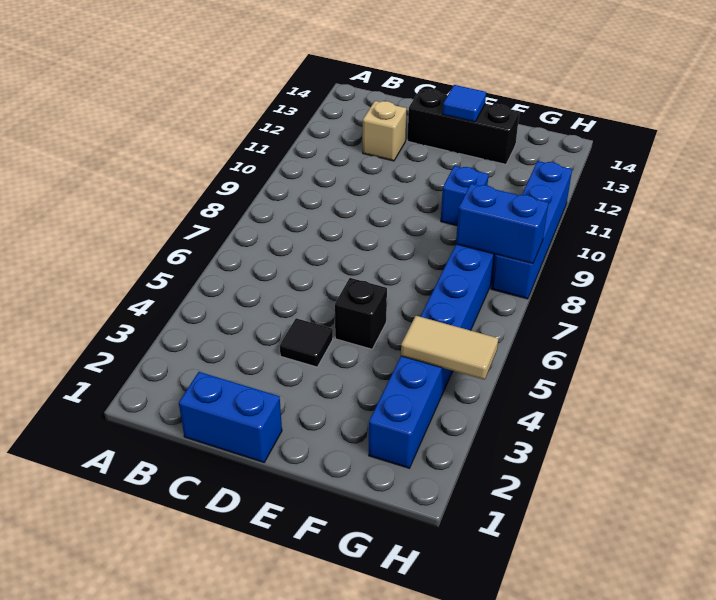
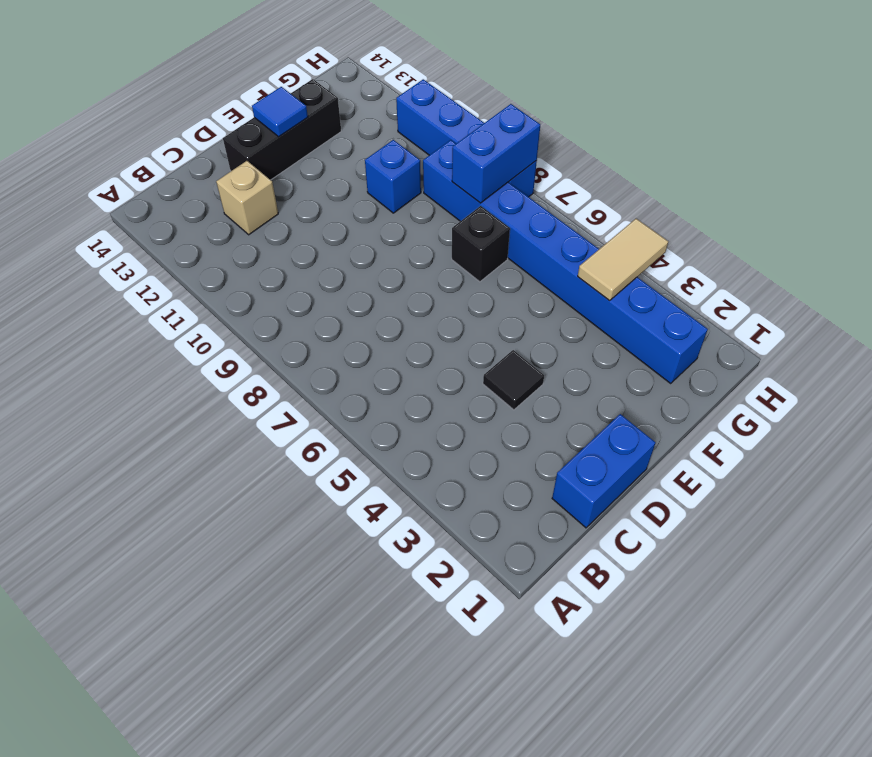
black 1x1 brick [335,278,387,349] -> black 1x1 brick moved to [452,206,510,282]

